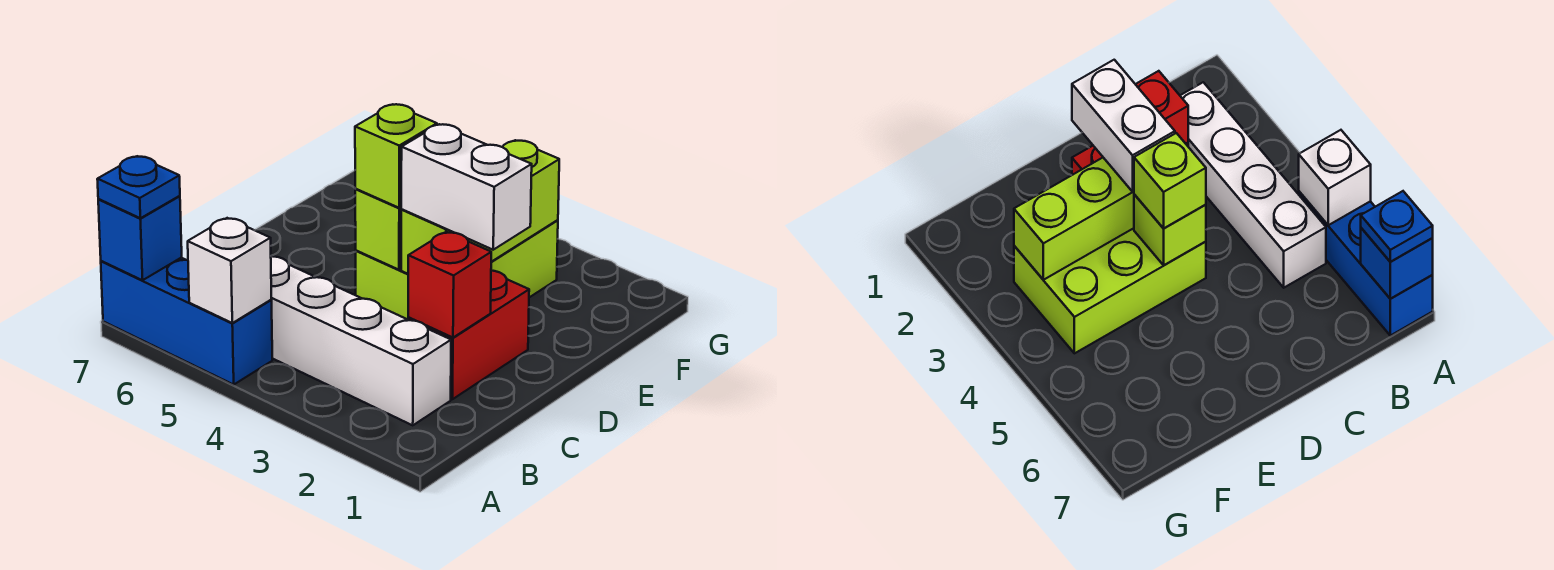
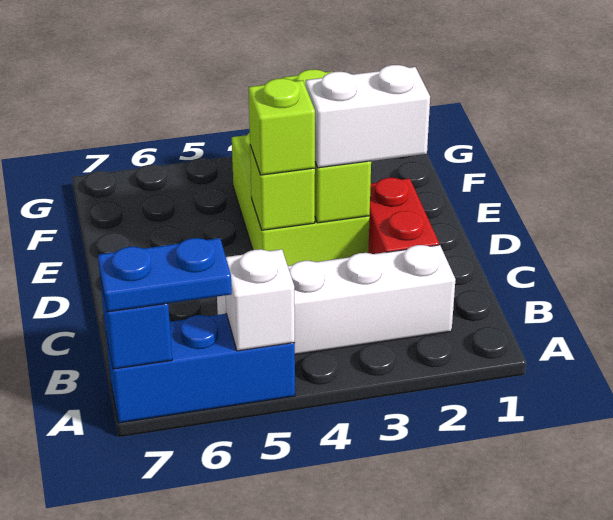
blue 1x1 plate [97,156,180,218] -> blue 1x2 plate [98,238,232,312]
red 1x1 brick [408,232,491,338] -> none

